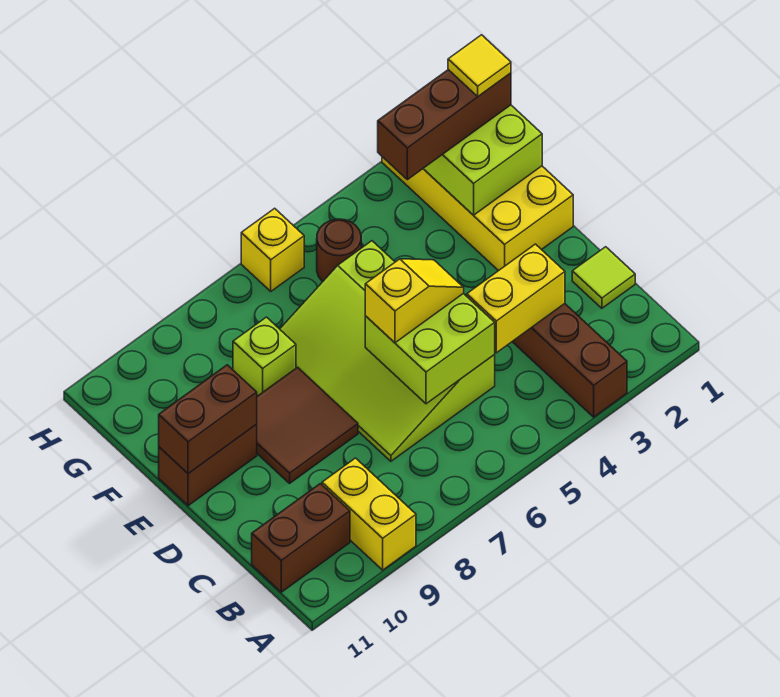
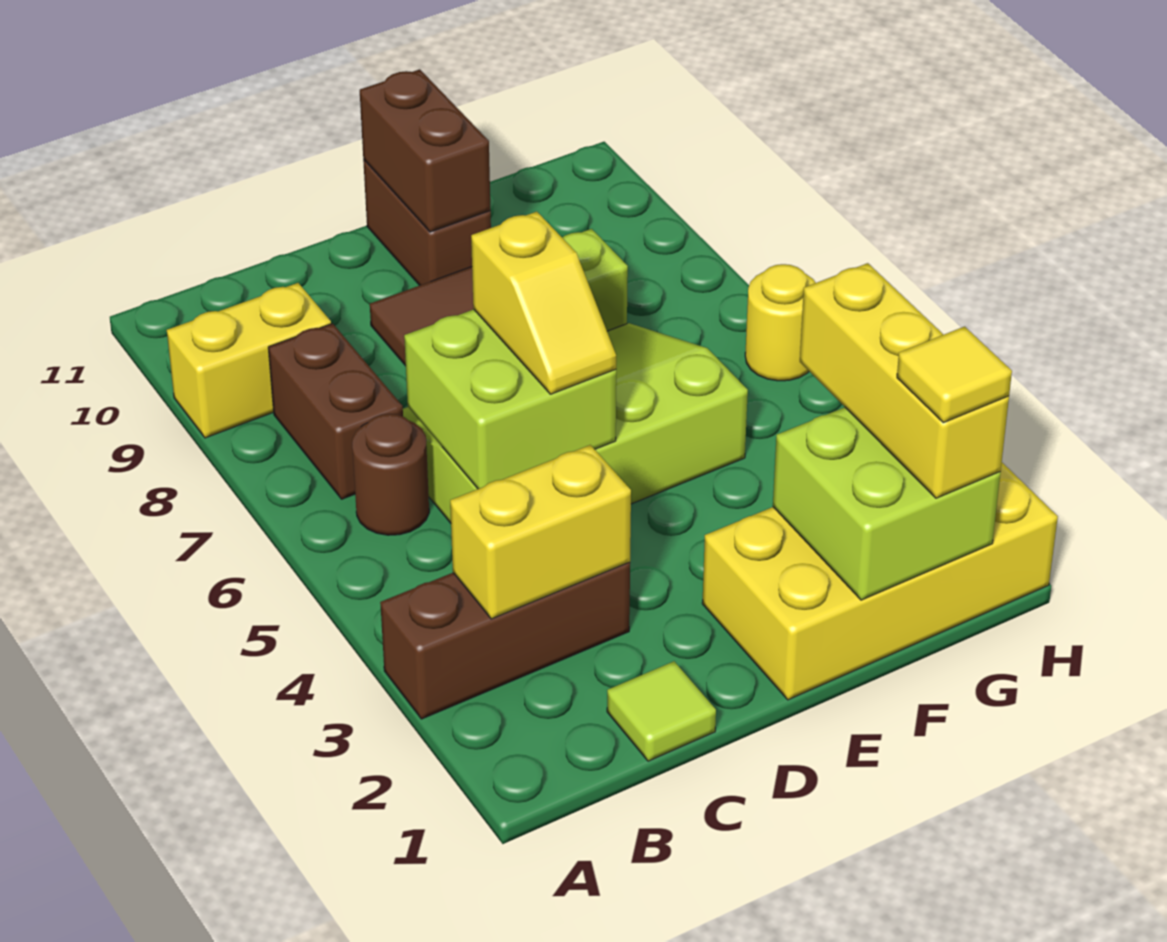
brown 1x2 brick [252,484,350,592] -> brown 1x2 brick moved to [268,323,403,499]
yellow 1x2 brick [467,244,565,353] -> yellow 1x2 brick turned to [450,445,631,619]
brown 1x3 brick [378,70,511,180] -> yellow 1x3 brick [800,263,1009,498]
brown 1x1 round brick [317,219,361,282] -> brown 1x1 round brick moved to [352,414,429,535]
yellow 1x1 brick [241,208,304,291] -> yellow 1x1 round brick [745,264,816,381]

